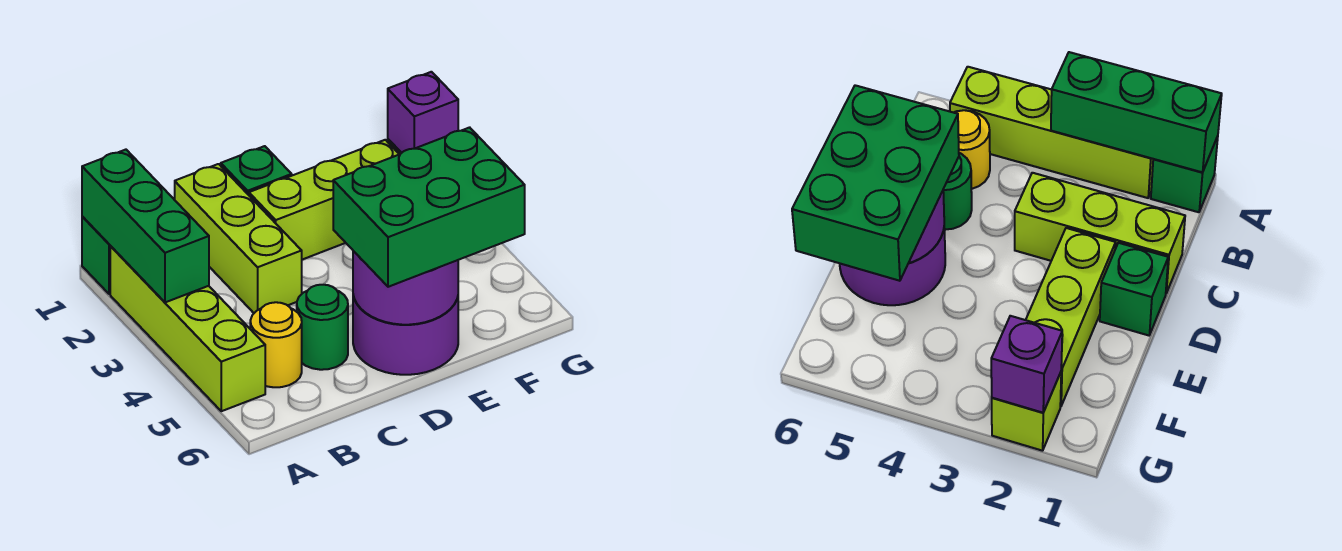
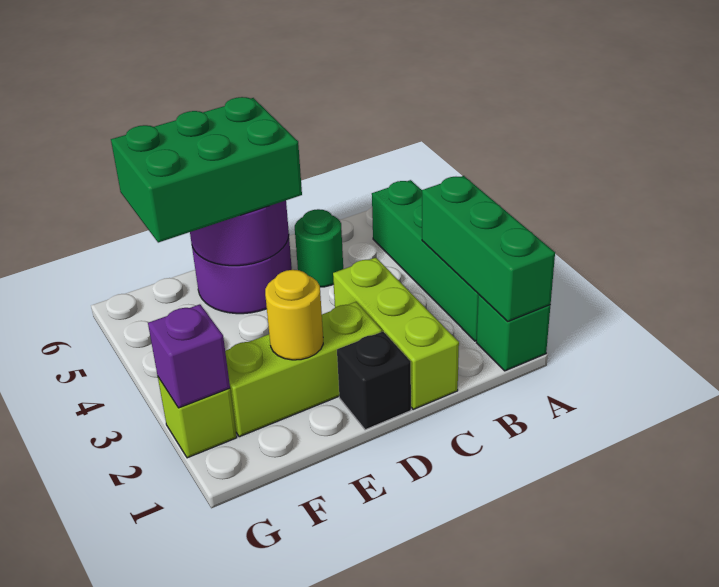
lime 1x4 brick [110,246,265,411] -> green 1x4 brick [372,180,479,341]
yellow 1x1 round brick [250,302,302,387] -> yellow 1x1 round brick moved to [265,270,323,360]
green 1x1 brick [221,146,292,195] -> black 1x1 brick [337,332,411,430]

